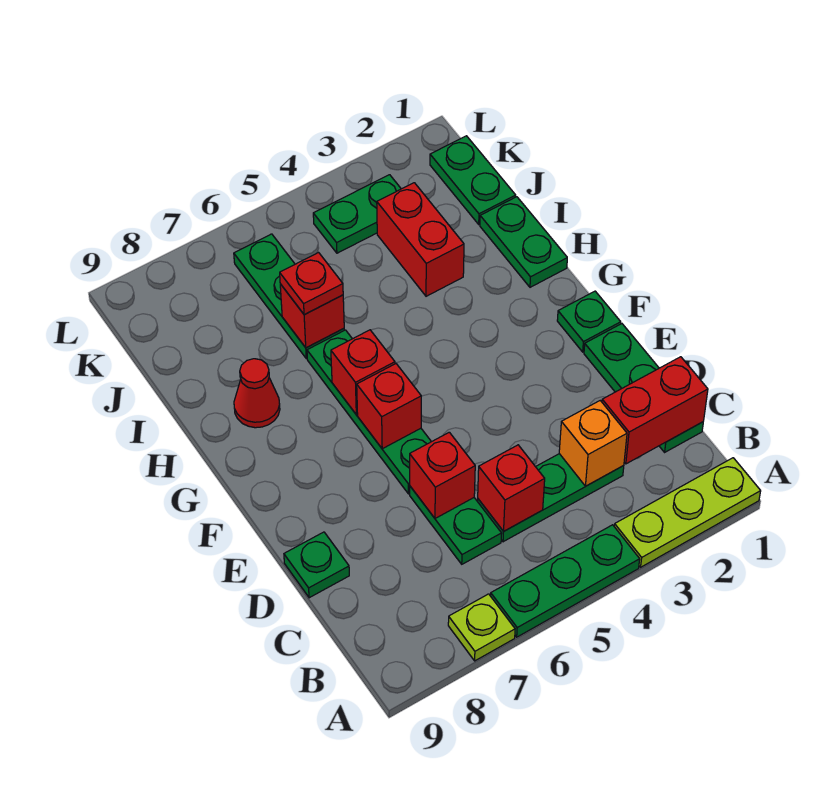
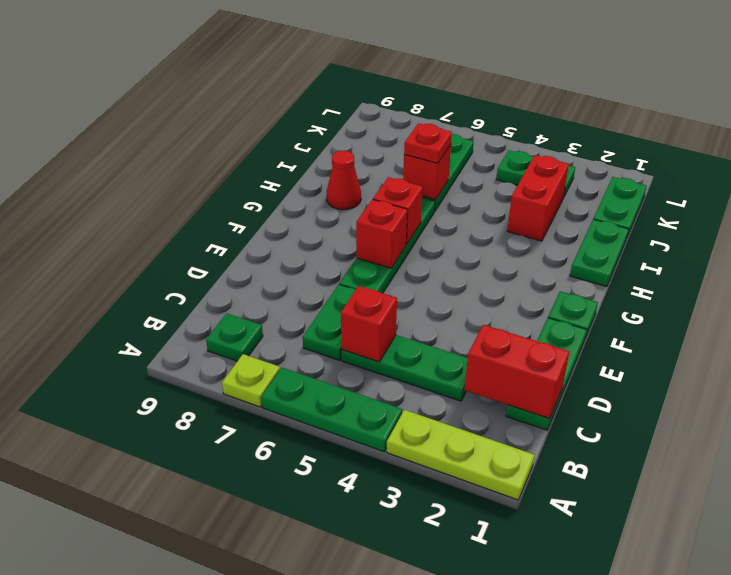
orange 1x1 brick [559,401,627,486] -> none
red 1x1 brick [410,432,475,518] -> none
green 1x1 plate [284,532,349,598] -> green 1x1 plate moved to [206,313,263,361]

